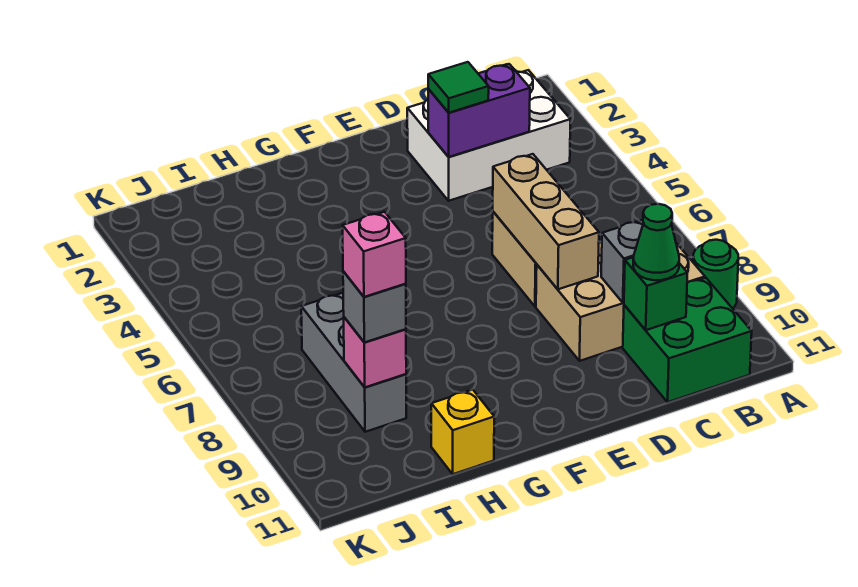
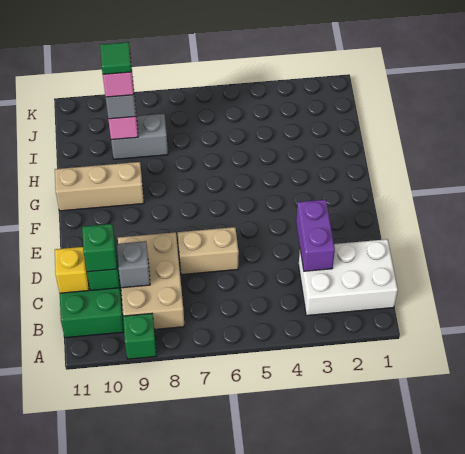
green 1x1 round brick [693,240,738,309] -> green 1x1 brick [123,313,156,359]
white 2x3 brick [407,70,571,201] -> white 2x3 brick turned to [299,239,398,316]
green 1x1 cone [633,204,679,280] -> green 1x1 brick [82,224,117,272]
green 1x1 tile [428,62,489,113] -> green 1x1 tile moved to [100,42,132,74]
tan 1x3 brick [493,154,599,289] -> tan 1x3 brick moved to [55,162,144,211]
yellow 1x1 brick [431,390,494,474] -> yellow 1x1 brick moved to [55,247,89,293]
grey 1x3 brick [301,293,406,432] -> grey 1x2 brick [111,114,168,159]

